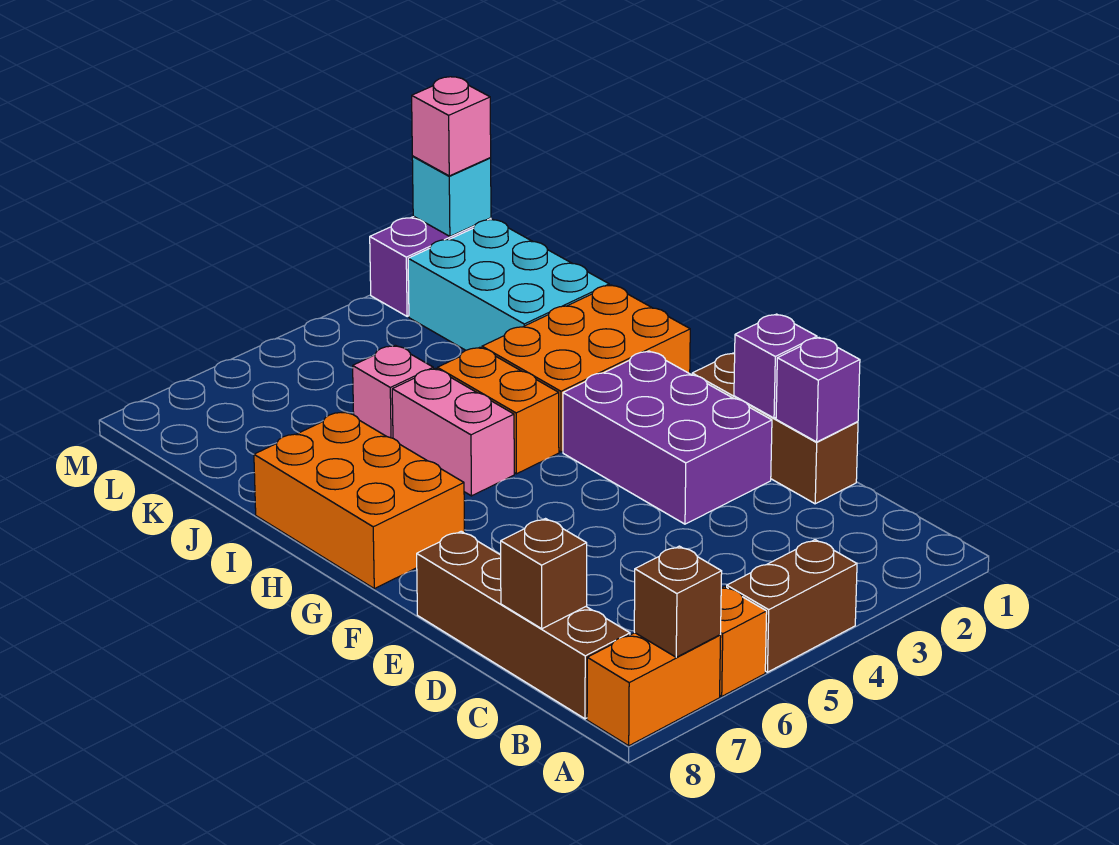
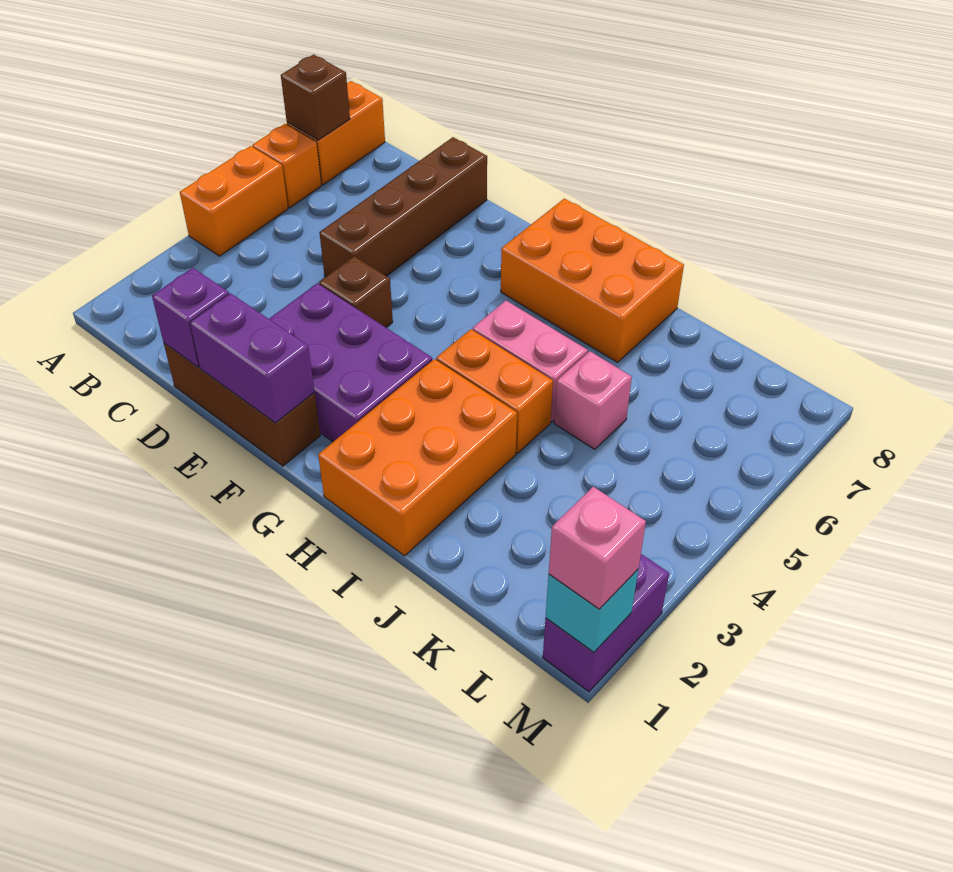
brown 1x2 brick [727,540,857,672] -> orange 1x2 brick [180,146,288,256]
brown 1x4 brick [417,531,630,719] -> brown 1x4 brick turned to [319,137,487,277]
brown 1x1 brick [501,519,587,629] -> brown 1x1 brick moved to [319,256,393,327]
purple 1x1 brick [734,314,817,418] -> purple 1x2 brick [190,293,314,423]
cyan 2x3 brick [408,220,609,350] -> none

